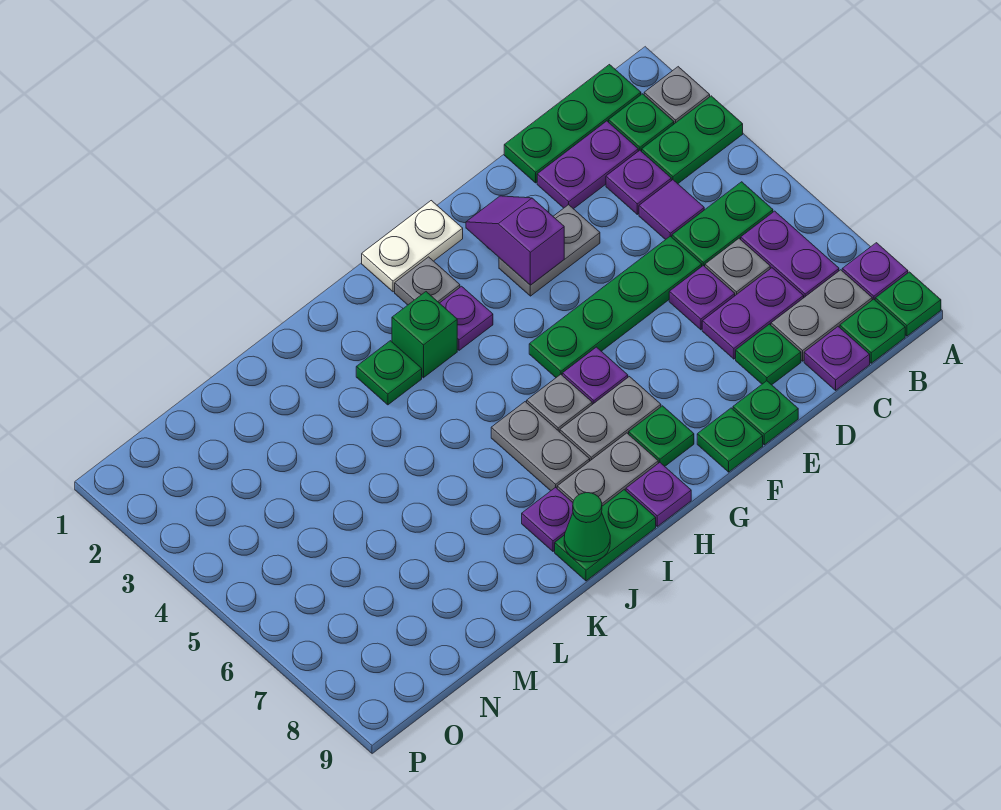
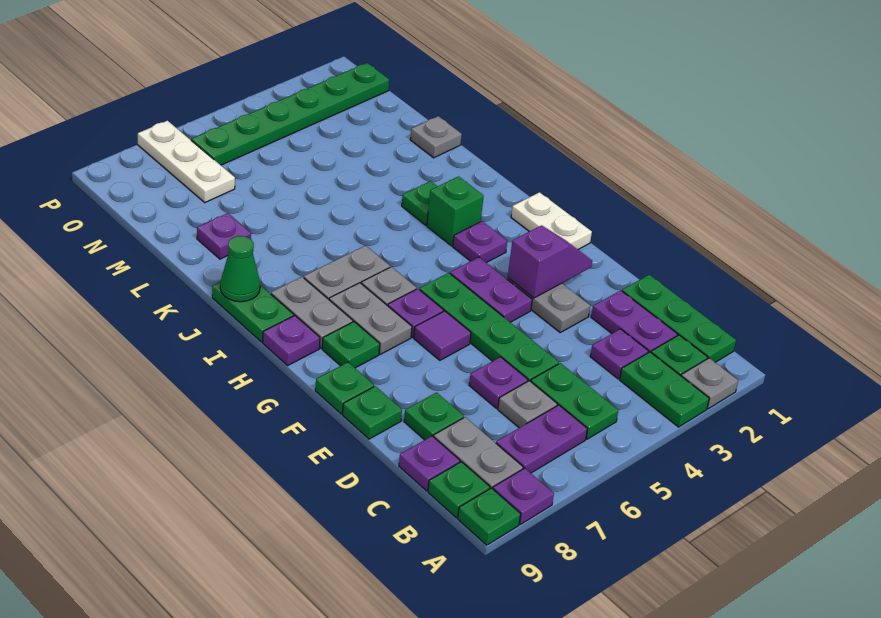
purple 1x1 tile [639,180,704,240] -> purple 1x1 tile moved to [414,311,471,360]
purple 1x2 plate [702,268,804,359] -> purple 1x2 plate moved to [450,257,532,322]
grey 1x1 plate [395,257,460,305] -> grey 1x1 plate moved to [410,116,462,158]
purple 1x1 plate [522,487,573,551] -> purple 1x1 plate moved to [197,213,251,259]
none -> white 1x3 plate [138,121,235,202]
none -> green 1x6 plate [191,63,389,165]

